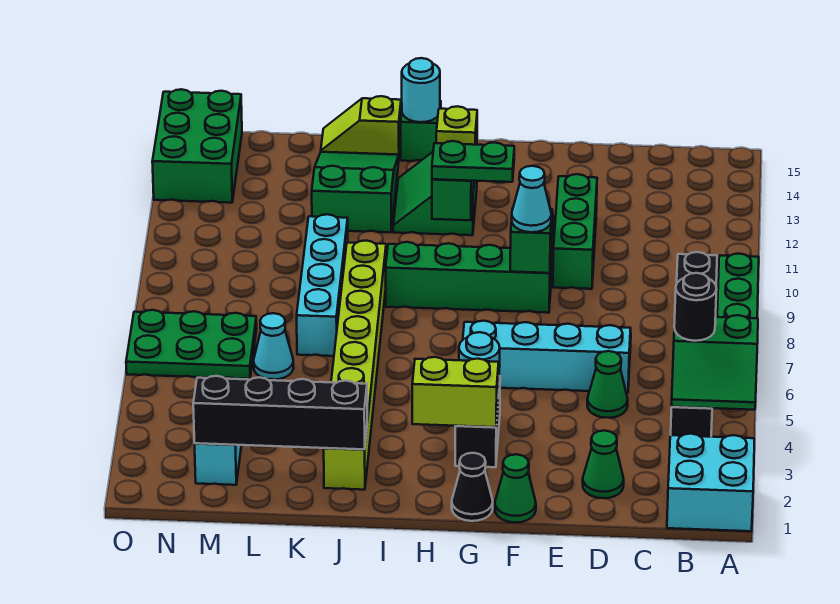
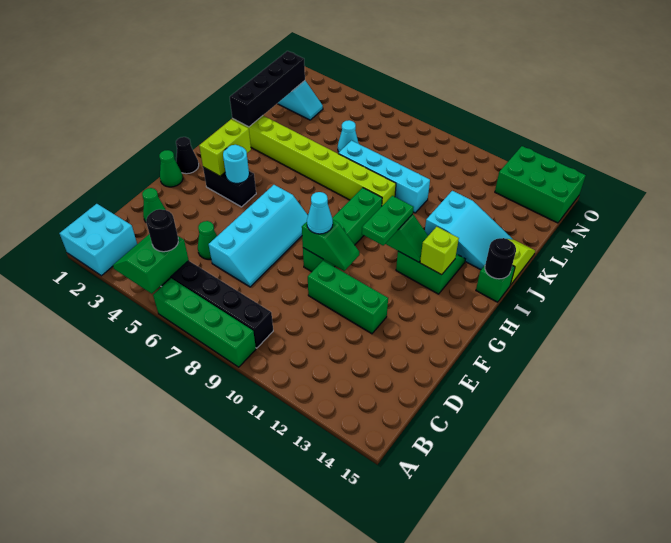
cyan 1x1 round brick [402,58,440,122] -> black 1x1 round brick [485,238,516,279]
green 2x3 slope [312,152,399,232] -> cyan 2x3 slope [425,191,513,270]
green 2x3 plate [126,310,257,379] -> none

